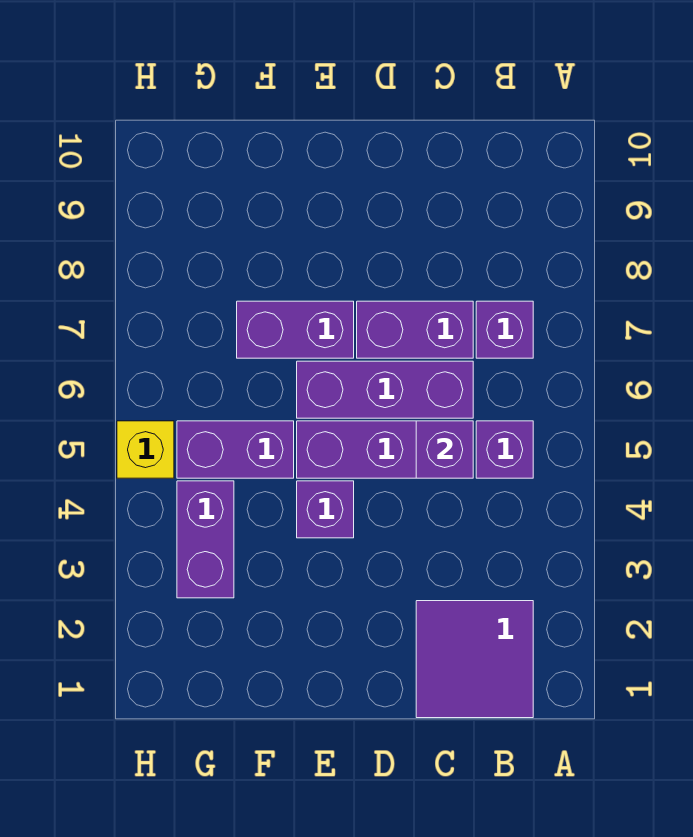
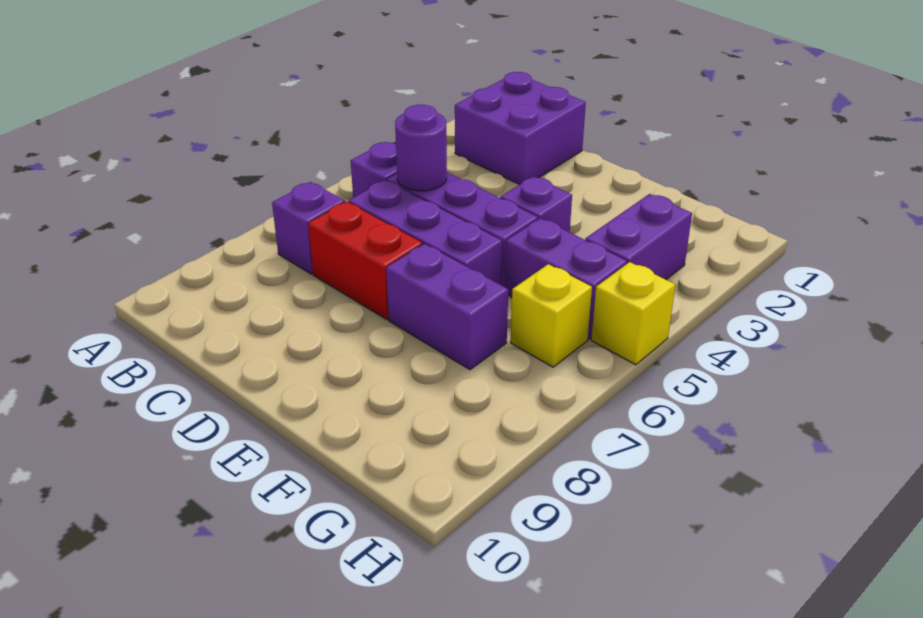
purple 2x2 tile [416,601,533,718] -> purple 2x2 brick [455,72,586,185]
purple 1x1 brick [416,421,473,478] -> purple 1x1 round brick [395,105,447,191]
purple 1x2 brick [357,301,473,358] -> red 1x2 brick [308,202,423,320]
none -> yellow 1x1 brick [511,264,592,367]

